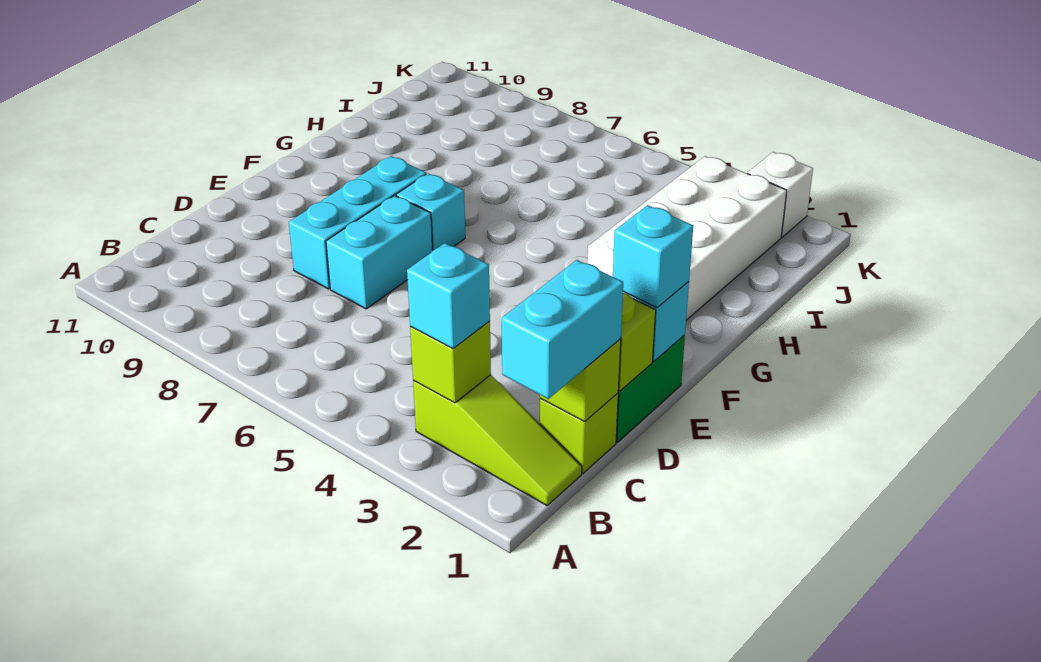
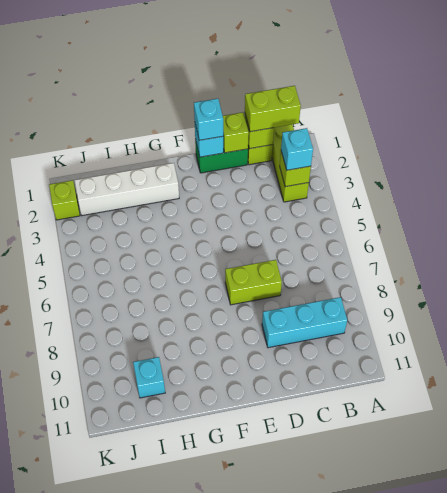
lime 1x3 slope [413,375,582,505] -> lime 1x3 brick [272,124,309,202]
cyan 1x2 brick [502,260,623,399] -> lime 1x2 brick [245,86,301,132]
cyan 1x2 brick [326,195,433,309] -> lime 1x2 brick [225,260,282,305]
cyan 1x3 brick [289,156,426,289] -> cyan 1x3 brick moved to [262,297,347,348]
cyan 1x1 brick [396,173,465,250] -> cyan 1x1 brick moved to [133,357,165,398]
white 2x4 brick [588,156,787,320] -> white 1x4 brick [75,163,179,216]
white 1x1 brick [747,152,813,237] -> lime 1x1 brick [49,180,80,220]

